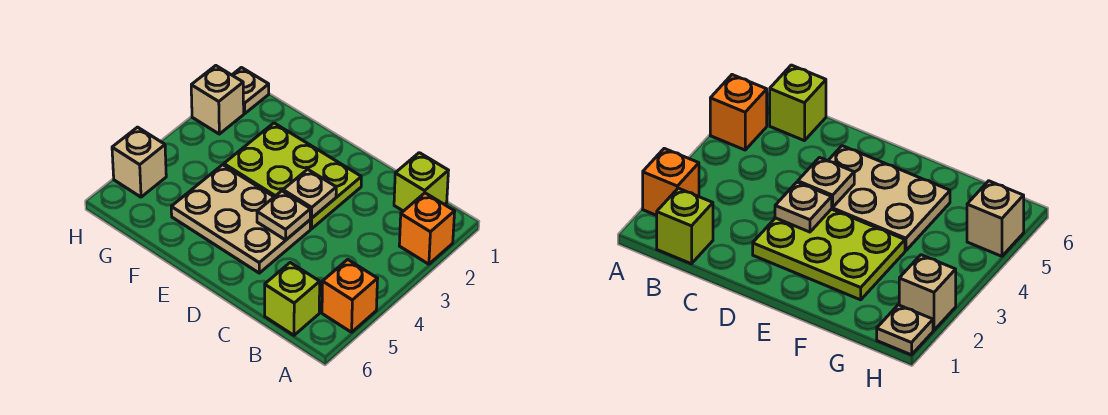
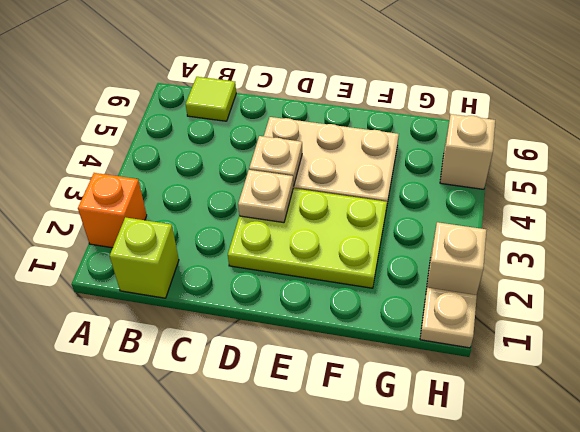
orange 1x1 brick [322,259,378,332] -> none
lime 1x1 brick [265,263,320,335] -> lime 1x1 tile [186,77,236,121]

